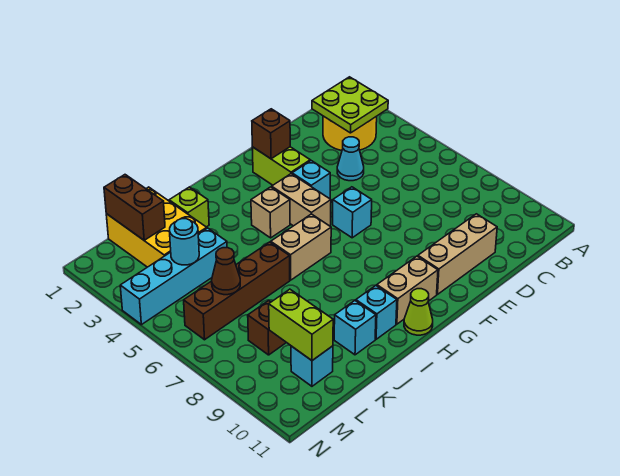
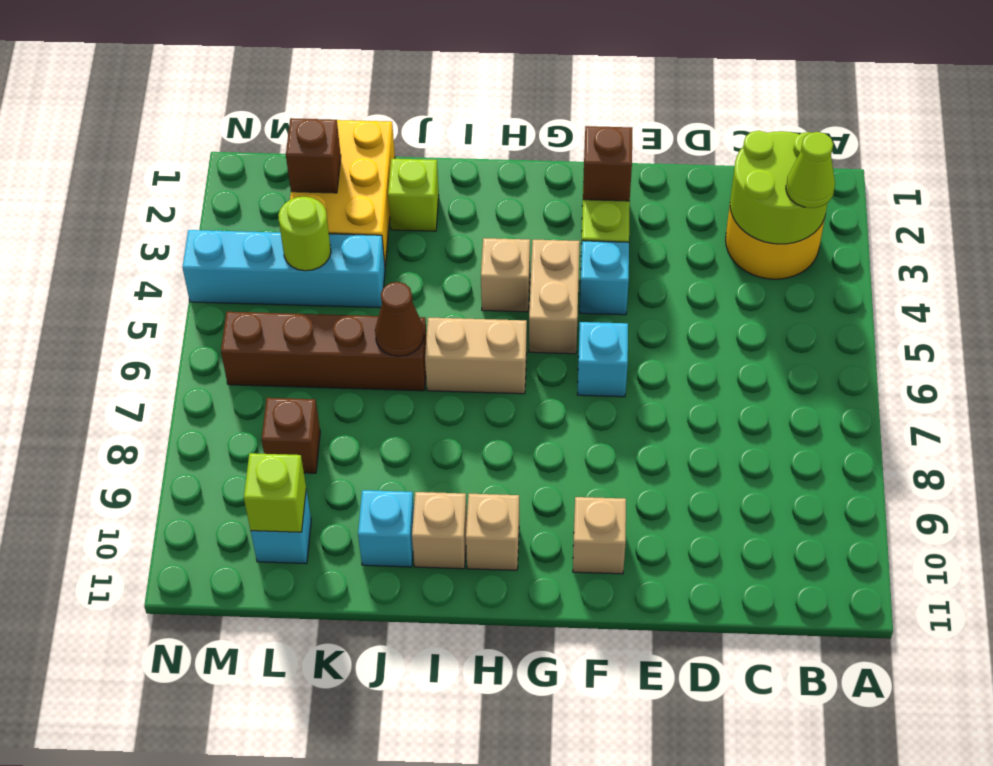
lime 2x2 plate [312,77,388,133] -> lime 2x2 round brick [730,131,828,244]
cyan 1x1 cone [337,137,364,181] -> none
tan 1x3 brick [418,214,497,294] -> tan 1x1 brick [573,497,626,574]
tan 1x2 brick [377,256,438,324] -> tan 1x1 brick [466,494,519,570]
lime 1x1 cone [404,289,433,335] -> lime 1x1 cone moved to [786,132,835,208]
cyan 1x1 brick [356,286,397,339] -> tan 1x1 brick [412,492,467,569]
brown 1x2 brick [104,175,165,240] -> brown 1x1 brick [286,118,341,193]
cyan 1x1 round brick [169,219,199,265] -> lime 1x1 round brick [278,197,331,271]
brown 1x1 cone [212,248,240,295] -> brown 1x1 cone moved to [375,282,424,356]
lime 1x2 brick [269,289,333,360] -> lime 1x1 brick [244,453,306,532]

